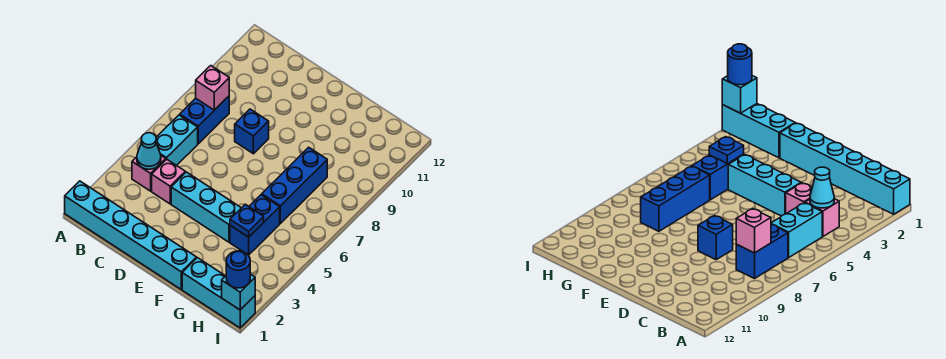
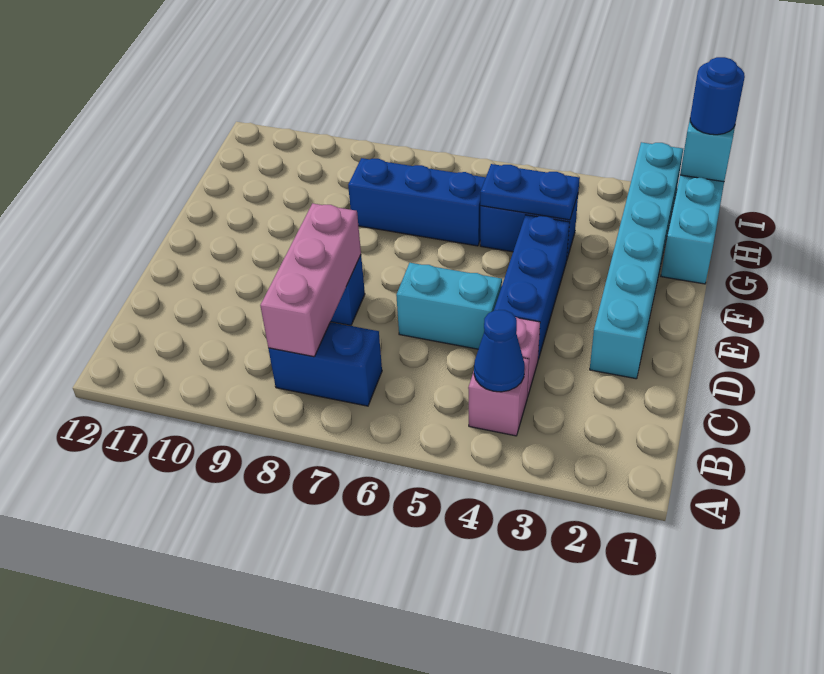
cyan 1x6 brick [65,181,196,289] -> cyan 1x6 brick moved to [590,142,683,379]
cyan 1x1 cone [137,133,161,169] -> blue 1x1 cone [474,310,525,392]
cyan 1x2 brick [156,115,198,166] -> cyan 1x2 brick moved to [396,263,502,349]
pink 1x1 brick [196,66,229,110] -> pink 1x3 brick [260,203,361,357]
cyan 1x3 brick [171,172,241,242] -> blue 1x3 brick [494,215,570,359]
blue 1x1 plate [230,204,264,237] -> blue 1x2 plate [480,164,580,220]

